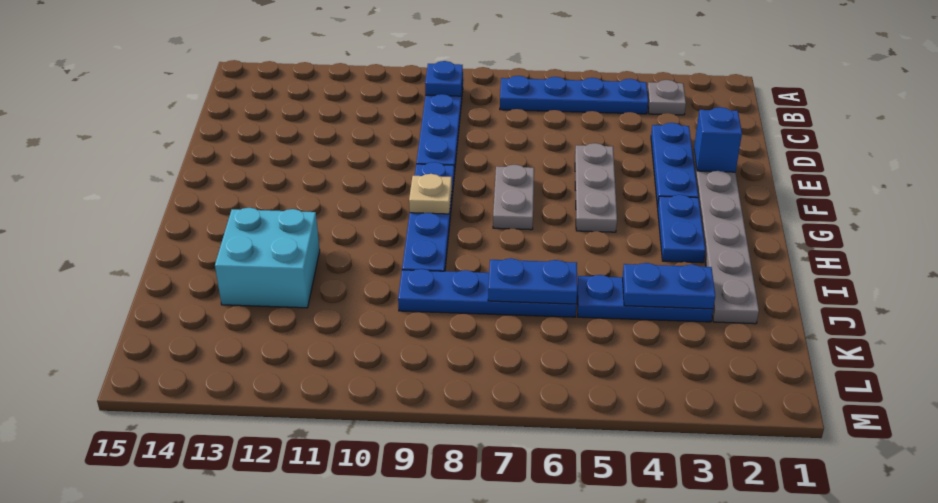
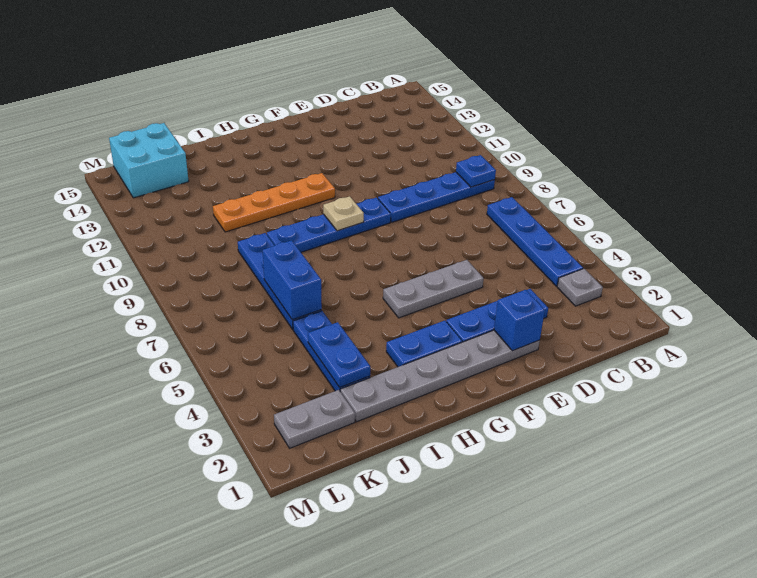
grey 1x2 plate [493,165,534,230] -> grey 1x2 plate moved to [274,390,355,448]
none -> orange 1x4 plate [213,173,335,232]
cyan 2x2 brick [215,208,320,308] -> cyan 2x2 brick moved to [109,123,189,198]
blue 1x2 plate [488,258,577,304] -> blue 1x2 brick [263,240,322,320]

